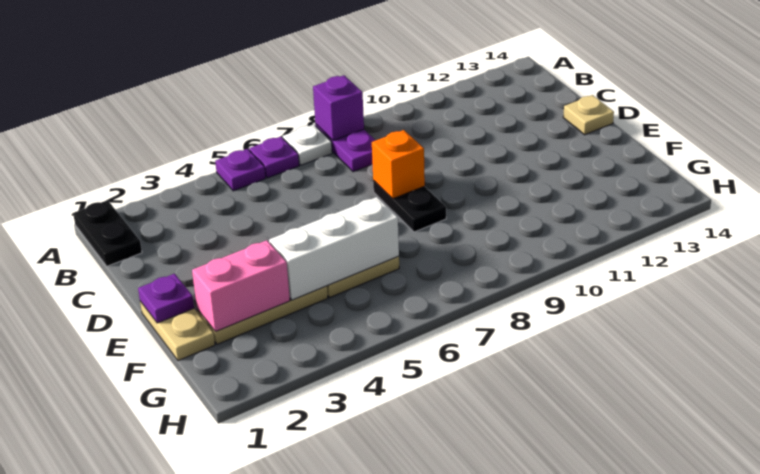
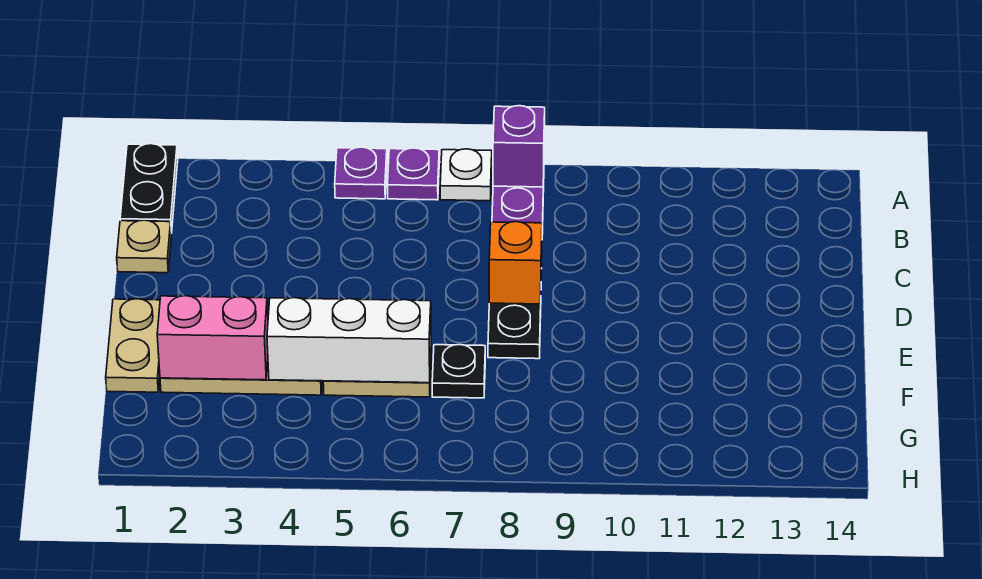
tan 1x1 plate [563,95,614,135] -> tan 1x1 plate moved to [117,220,171,273]
purple 1x1 plate [138,274,194,323] -> none
none -> black 1x1 plate [432,345,485,398]

